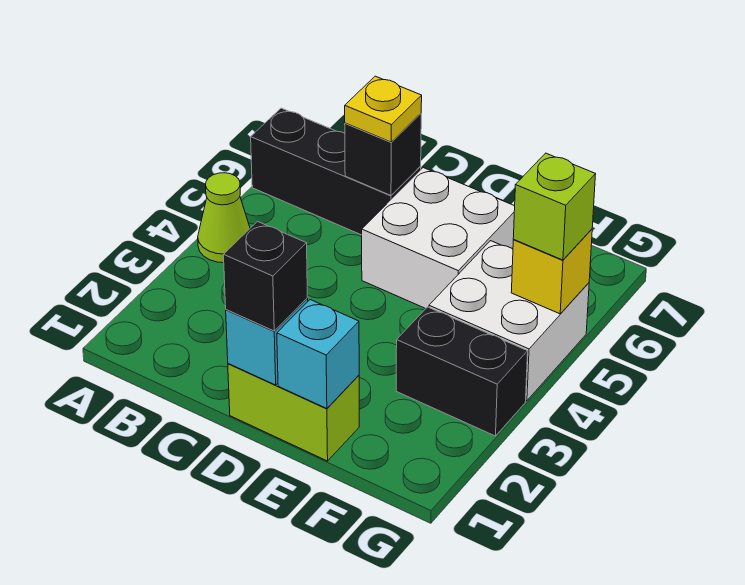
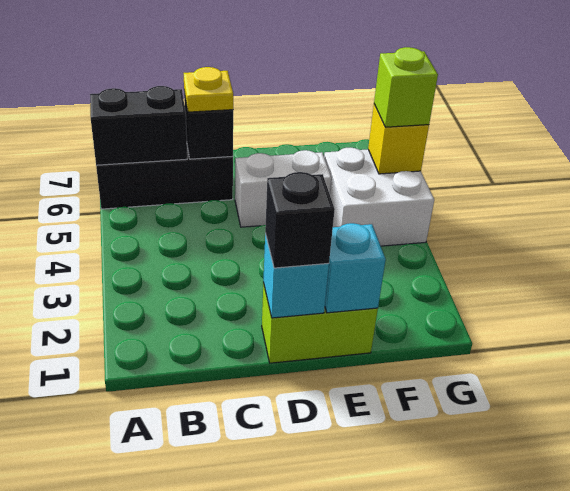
lime 1x1 cone [198,173,250,263] -> none
white 2x2 brick [362,168,515,309] -> white 1x2 brick [235,150,331,227]
black 1x2 brick [396,307,528,436] -> black 1x2 brick moved to [90,86,187,165]

